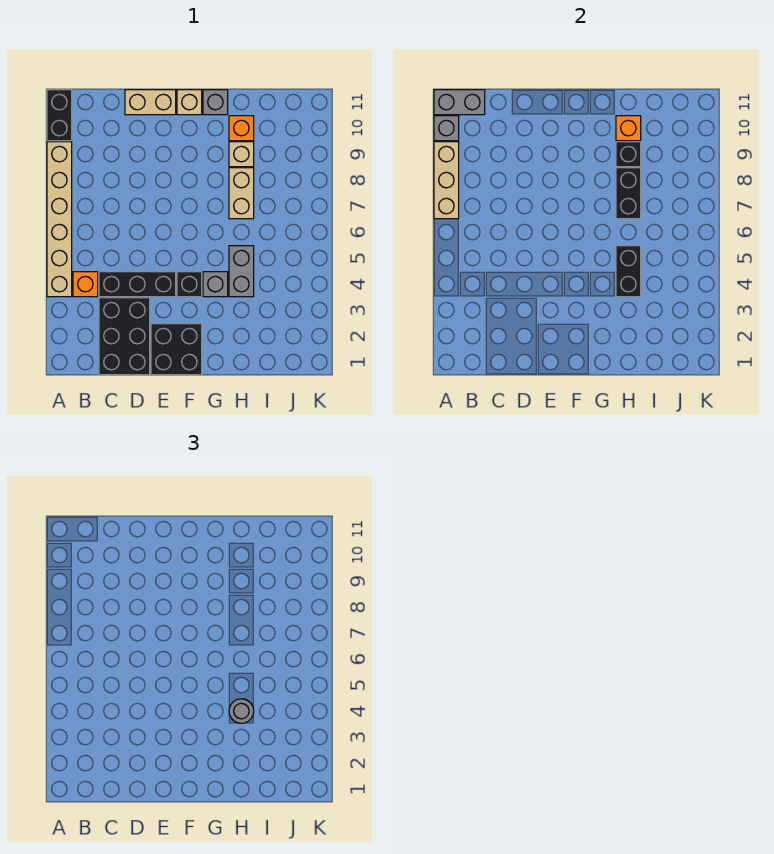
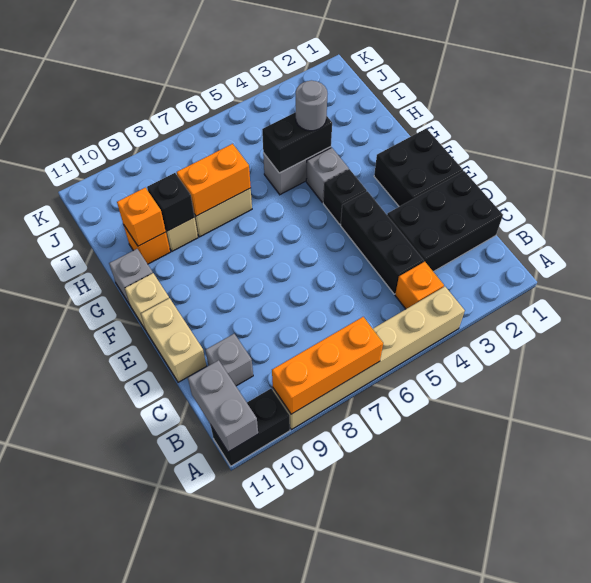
tan 1x3 brick [434,142,459,219] -> orange 1x3 brick [272,317,383,414]
grey 1x1 brick [434,116,459,141] -> grey 1x1 brick moved to [205,334,253,386]
black 1x2 brick [616,168,641,219] -> orange 1x2 brick [177,144,251,216]

